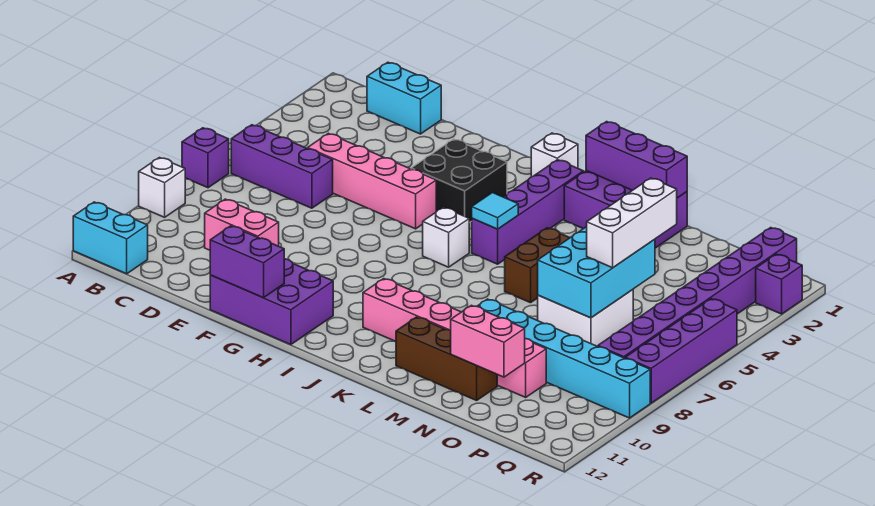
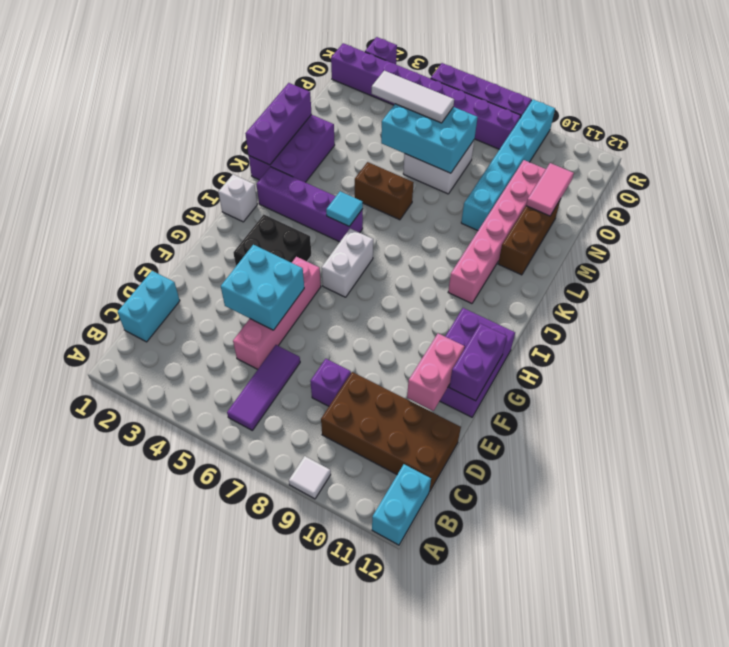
purple 1x1 brick [182,128,229,188] -> purple 1x1 brick moved to [310,359,351,406]
white 1x1 brick [139,158,185,217] -> white 1x1 tile [289,456,331,499]
purple 1x3 brick [231,125,333,208] -> purple 1x3 tile [227,345,300,430]
none -> brown 2x4 brick [321,372,461,492]
none -> cyan 2x2 brick [221,245,304,330]
white 1x1 brick [423,207,469,267] -> white 1x2 brick [322,229,373,297]
pink 1x2 brick [451,305,525,377] -> pink 1x2 tile [526,163,574,216]
white 1x3 brick [587,178,677,268] -> white 1x3 tile [372,71,454,123]

